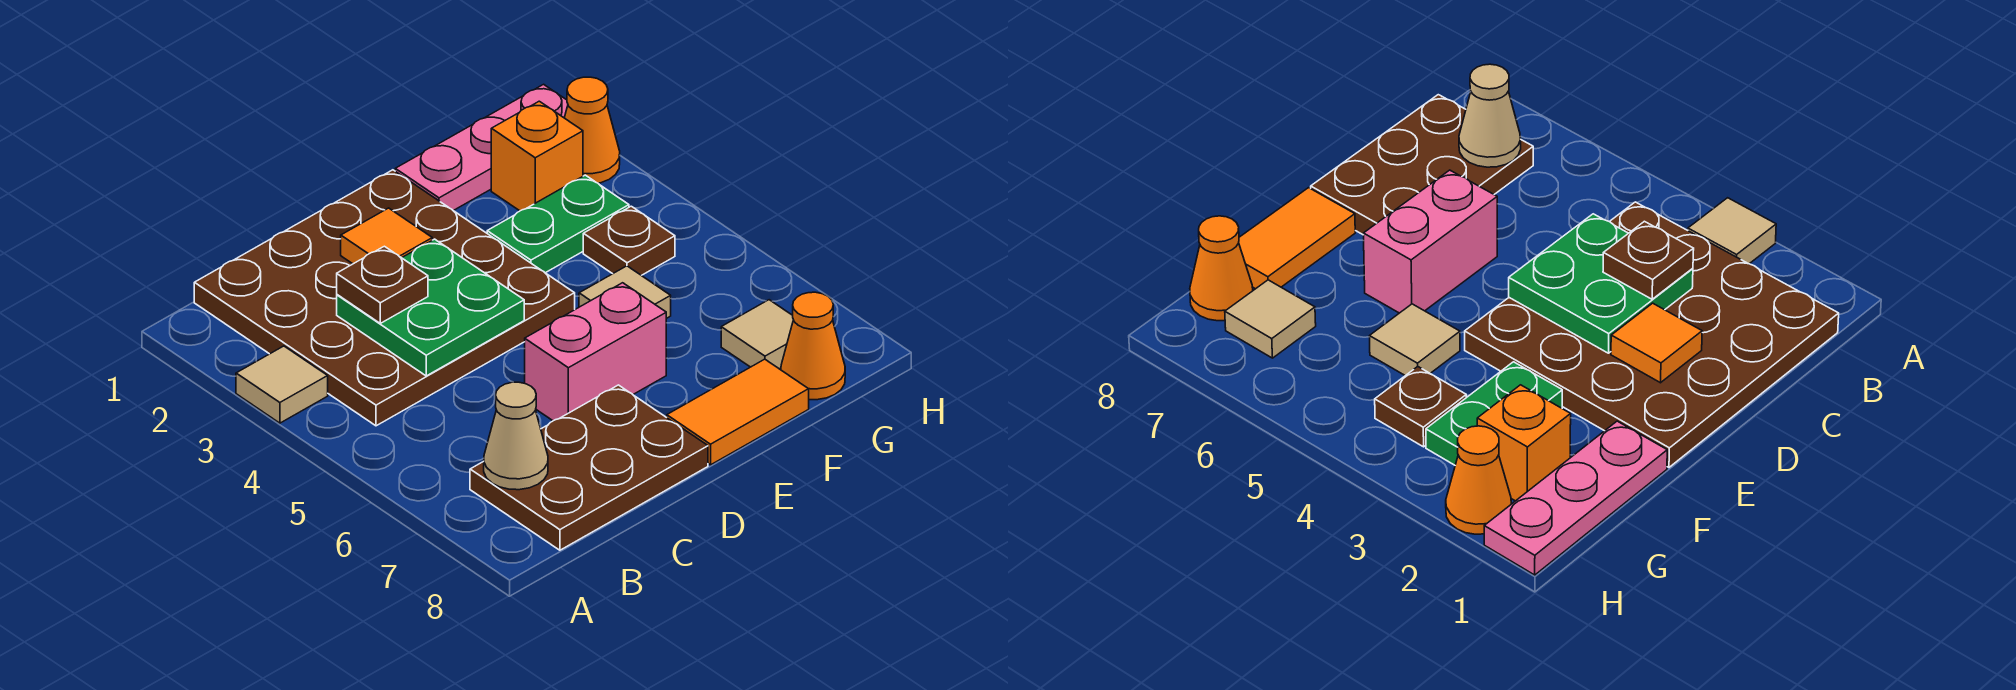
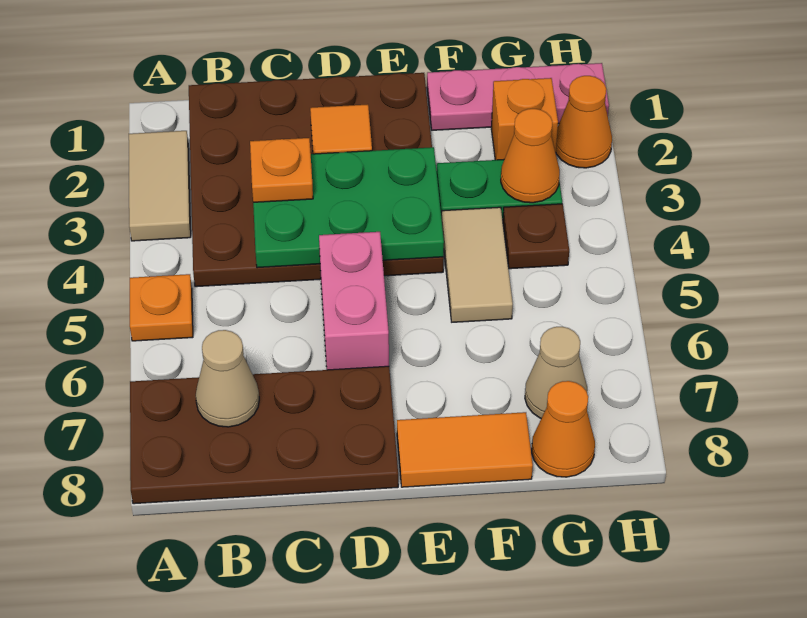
tan 1x1 tile [236,346,328,423] -> tan 1x2 tile [129,131,191,241]
none -> orange 1x1 plate [130,274,193,341]
brown 2x3 plate [470,385,708,550] -> brown 2x4 plate [130,366,398,504]
green 2x2 plate [337,239,524,376] -> green 2x3 plate [253,147,444,268]
brown 1x1 plate [337,246,428,323] -> orange 1x1 plate [250,138,313,202]
pink 1x2 brick [525,283,666,421] -> pink 1x2 brick turned to [319,232,389,370]
tan 1x1 tile [579,266,671,319] -> tan 1x2 tile [442,207,513,322]
none -> orange 1x1 cone [501,109,560,203]
tan 1x1 tile [721,300,793,369] -> tan 1x1 cone [525,327,587,418]

